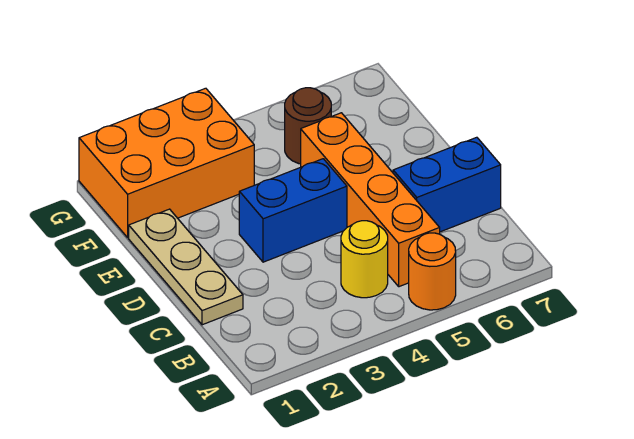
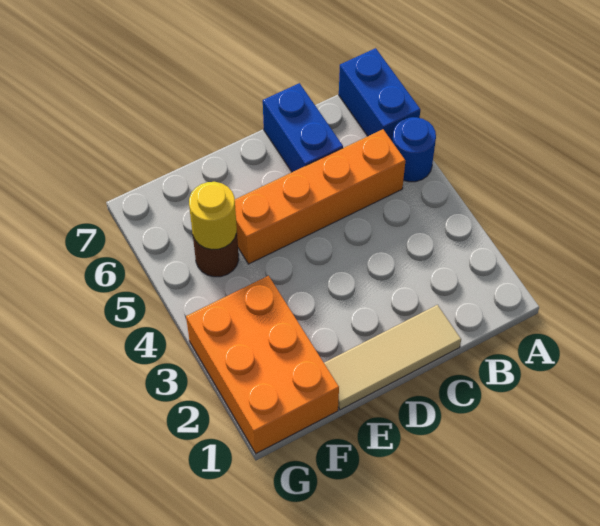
orange 1x1 round brick [409,233,456,310] -> blue 1x1 round brick [392,117,436,182]
yellow 1x1 round brick [341,221,388,298] -> yellow 1x1 round brick moved to [189,182,237,250]
tan 1x3 plate [129,209,243,325] -> tan 1x3 tile [324,305,461,410]
blue 1x2 brick [239,159,347,262] -> blue 1x2 brick moved to [339,48,420,141]

